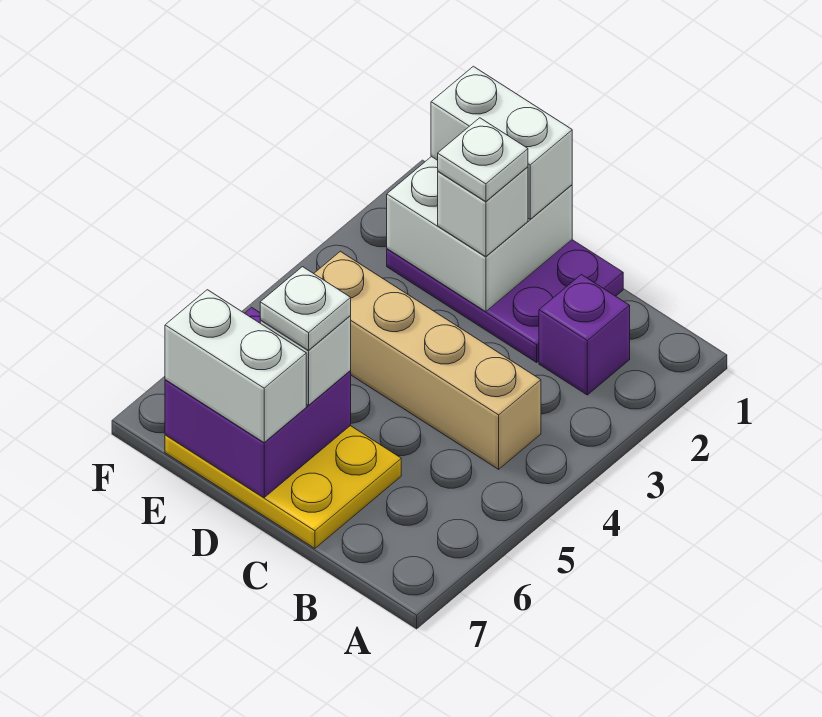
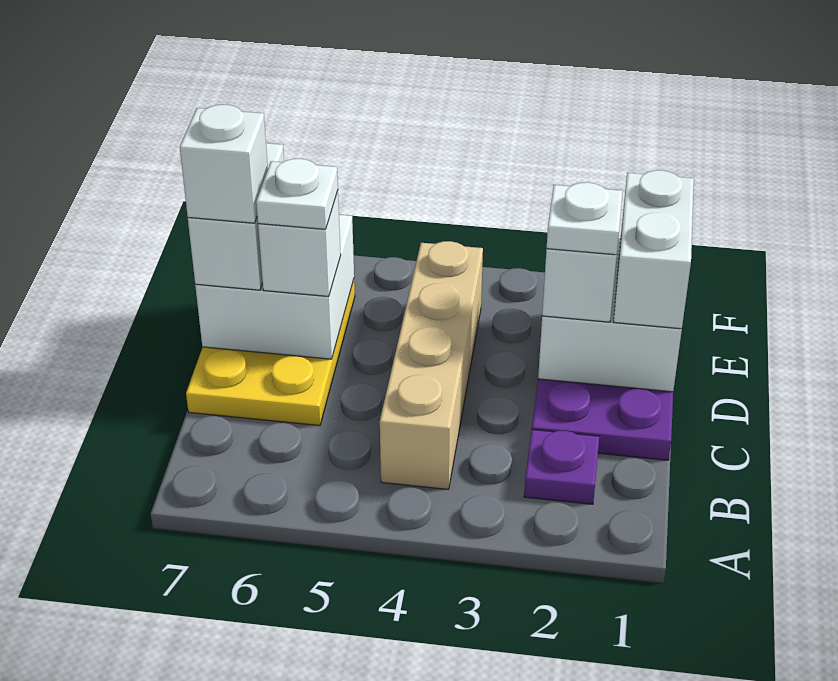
purple 1x1 brick [539,274,630,395] -> purple 1x1 plate [524,430,599,504]
purple 2x2 brick [165,307,351,498] -> white 2x2 brick [195,215,354,359]
none -> white 1x1 brick [180,105,268,223]

